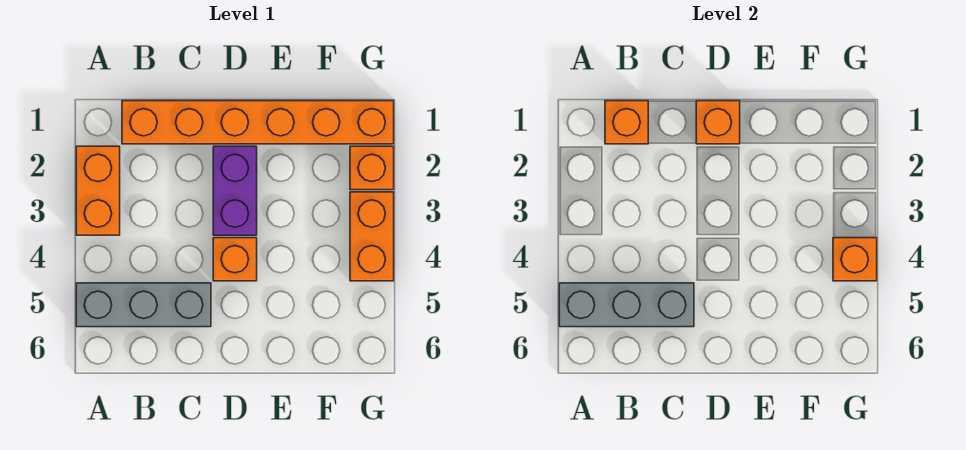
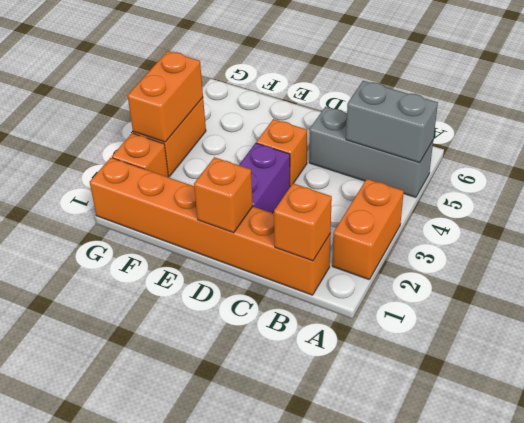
grey 1x3 brick [559,283,694,327] -> grey 1x2 brick [346,81,438,163]
orange 1x1 brick [833,238,877,281] -> orange 1x2 brick [127,51,203,142]

